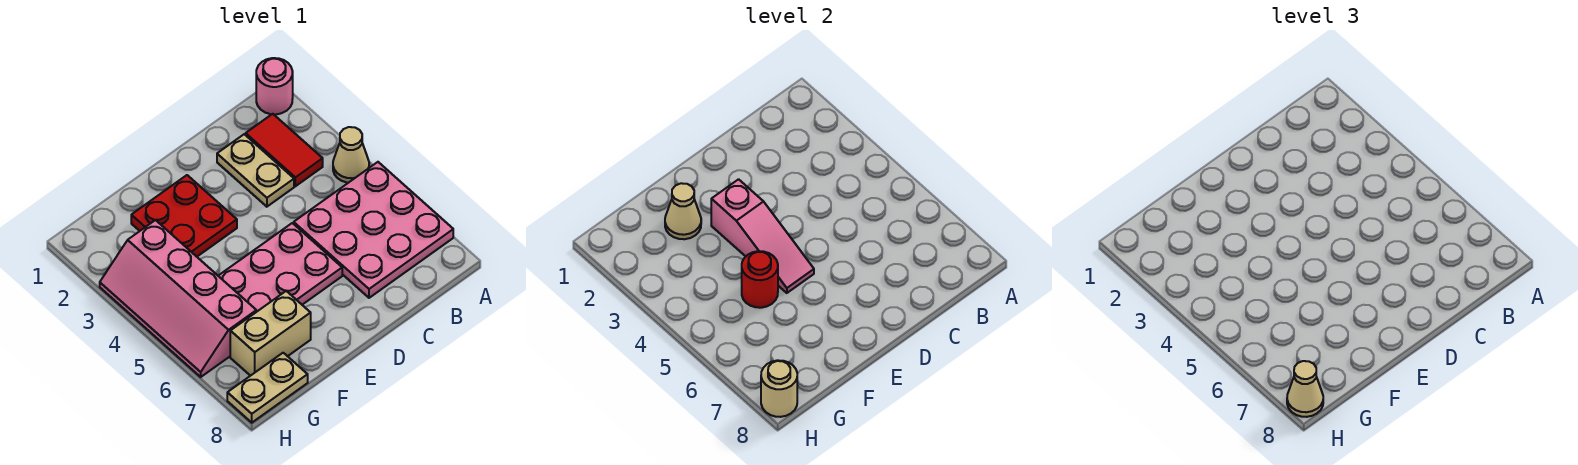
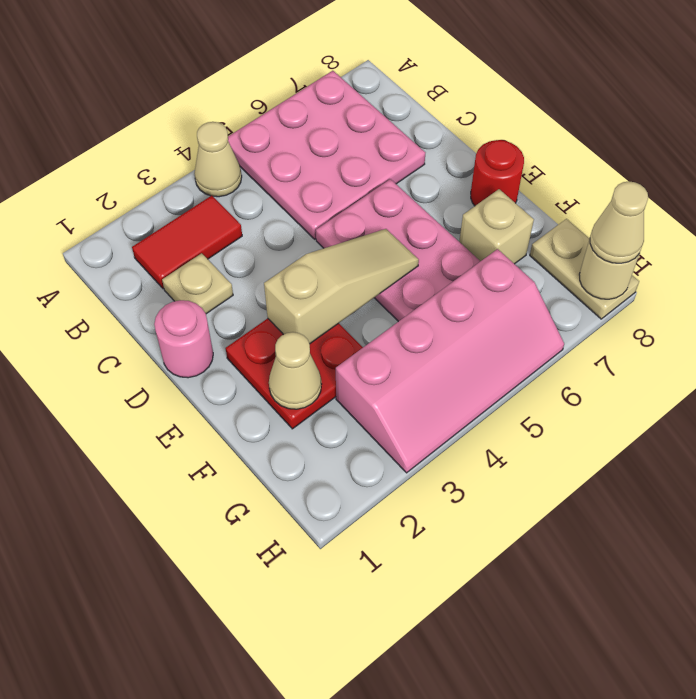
pink 1x1 round brick [256,58,293,114] -> pink 1x1 round brick moved to [154,300,213,378]
tan 1x2 plate [217,134,294,207] -> tan 1x1 plate [162,253,233,314]
pink 1x3 slope [711,179,814,293] -> tan 1x3 slope [264,229,419,344]
red 1x1 round brick [742,251,778,308] -> red 1x1 round brick moved to [471,140,524,206]
tan 1x2 brick [230,291,311,376] -> tan 1x1 brick [459,189,534,264]

